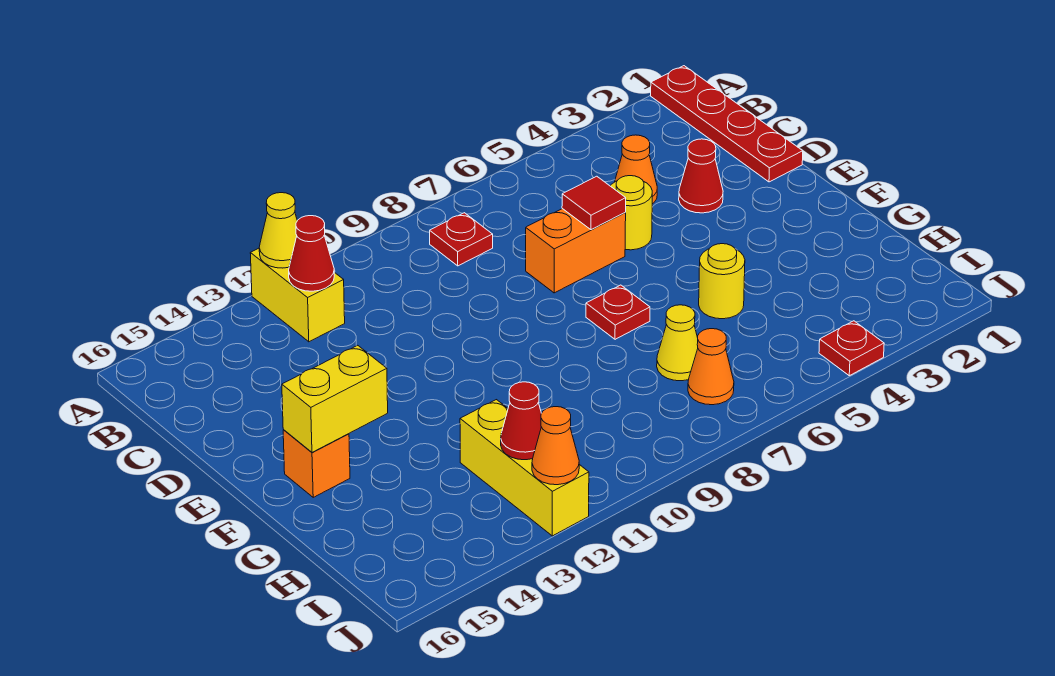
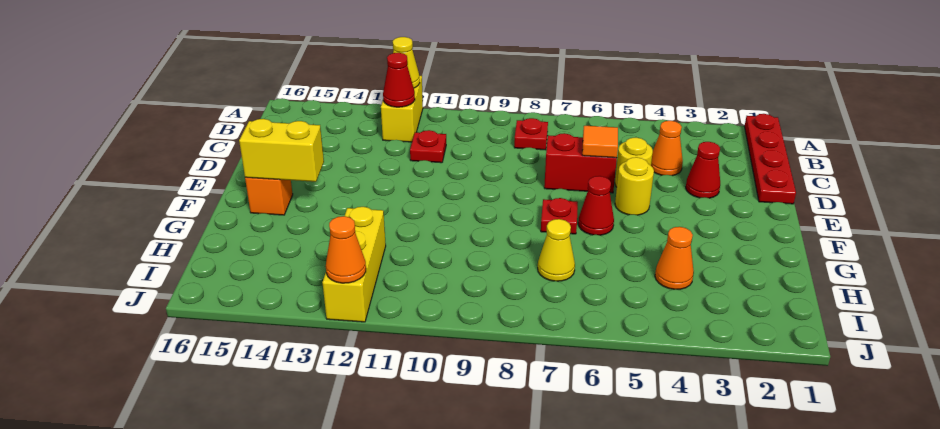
orange 1x2 brick [526,209,626,293] -> red 1x2 brick [544,133,617,193]
red 1x1 tile [562,176,626,230] -> orange 1x1 tile [582,126,618,158]
yellow 1x1 round brick [699,244,745,319] -> yellow 1x1 round brick moved to [615,157,654,215]
orange 1x1 cone [688,329,734,405] -> orange 1x1 cone moved to [655,227,694,289]
red 1x1 cone [501,382,542,460] -> red 1x1 cone moved to [578,176,614,235]
red 1x1 plate [819,321,884,376] -> red 1x1 plate moved to [410,130,446,163]

